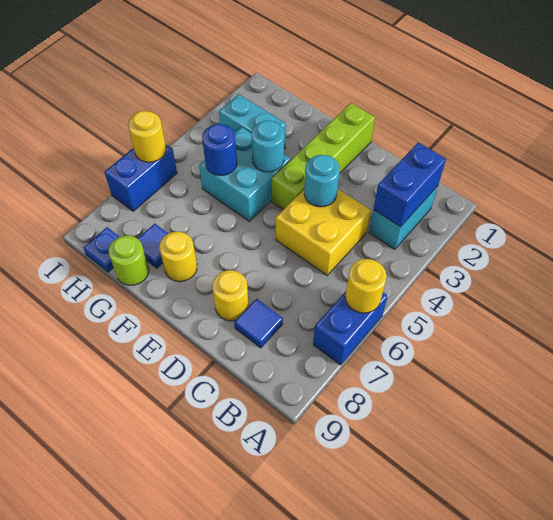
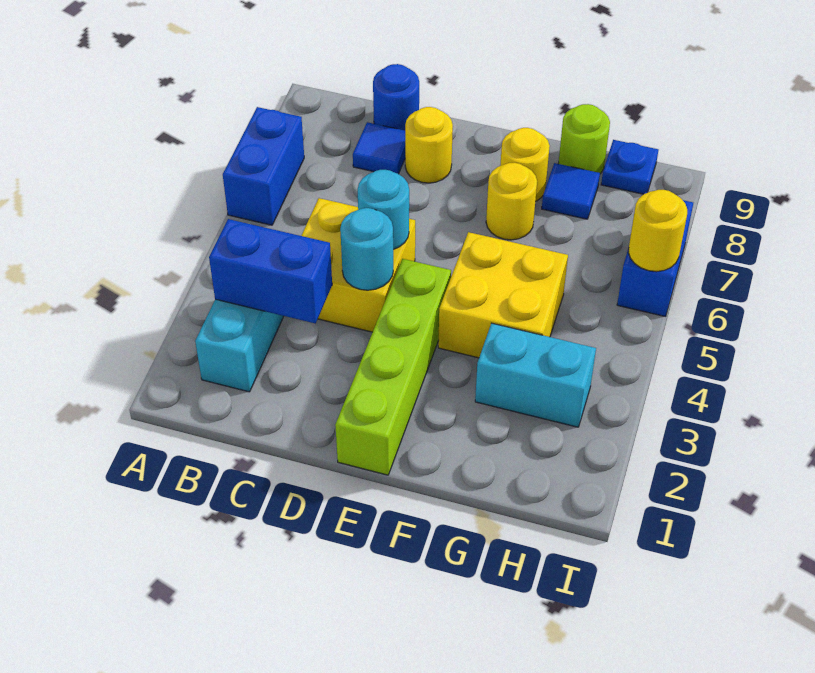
yellow 1x1 round brick [345,259,387,313] -> yellow 1x1 round brick moved to [486,163,537,240]
blue 1x2 brick [373,143,446,227] -> blue 1x2 brick turned to [209,219,332,323]
cyan 2x2 brick [199,127,290,221] -> yellow 2x2 brick [438,232,568,358]
cyan 1x1 round brick [251,121,284,172] -> cyan 1x1 round brick moved to [358,170,409,249]
blue 1x1 round brick [202,124,237,176] -> blue 1x1 round brick moved to [373,64,419,130]

